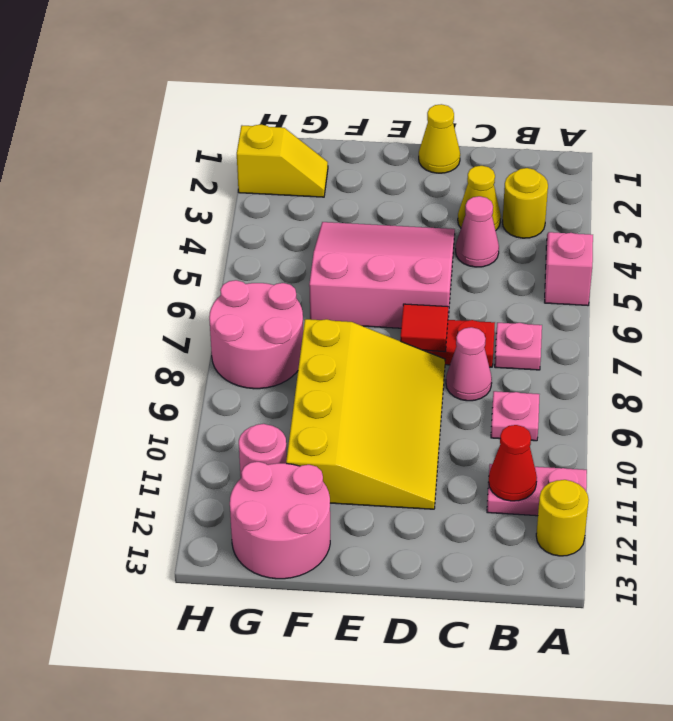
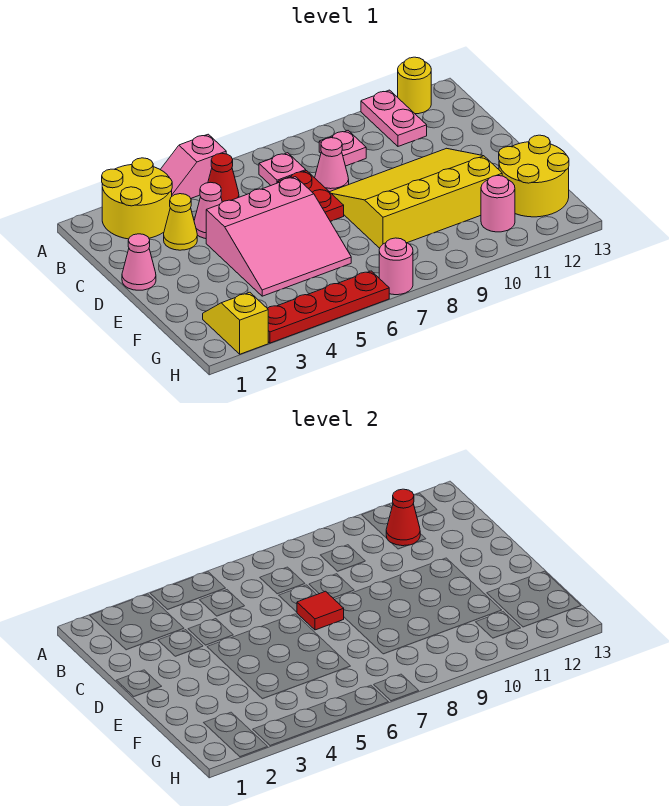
yellow 1x1 round brick [502,168,548,238] -> yellow 2x2 round brick [102,158,172,239]
none -> red 1x1 cone [208,153,239,202]
yellow 1x1 cone [419,104,460,173] -> pink 1x1 cone [122,234,156,290]
pink 3x3 slope [309,222,455,328] -> pink 3x3 slope turned to [206,177,351,296]
pink 2x2 round brick [230,462,330,579] -> yellow 2x2 round brick [499,135,569,217]
pink 2x2 round brick [209,280,303,389] -> pink 1x1 round brick [379,238,413,295]
none -> red 1x4 plate [267,271,389,343]

